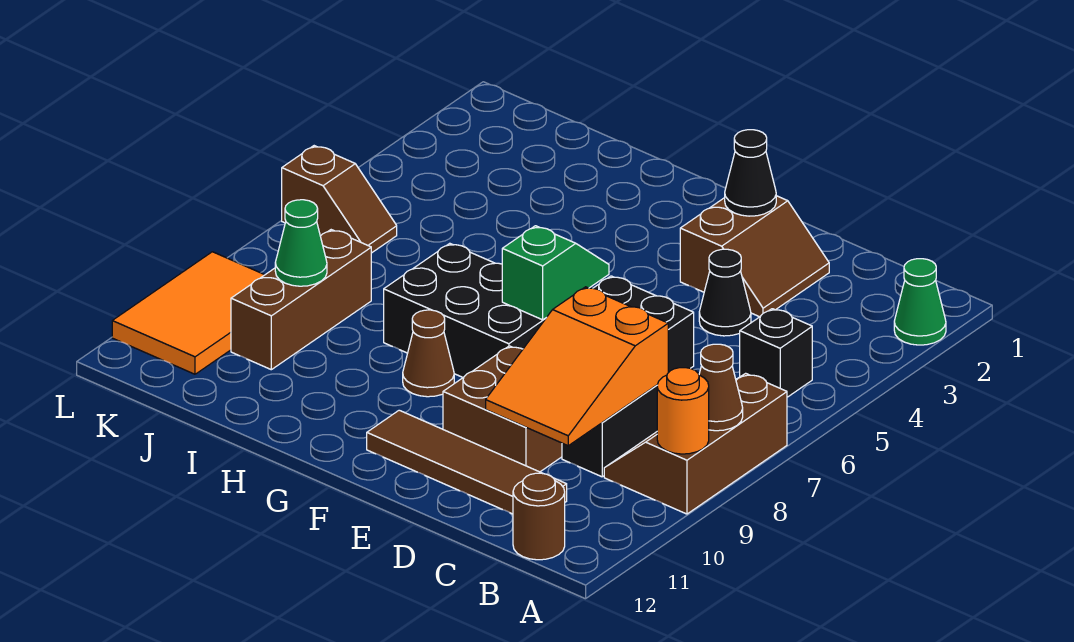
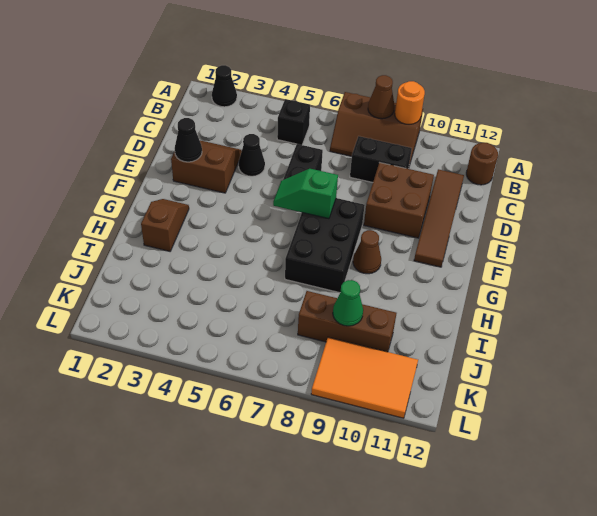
green 1x1 cone [894,259,946,345] -> black 1x1 cone [212,65,237,107]
orange 2x3 slope [486,287,668,446] -> none
brown 1x2 slope [282,146,397,253] -> brown 1x2 slope moved to [141,199,189,251]

